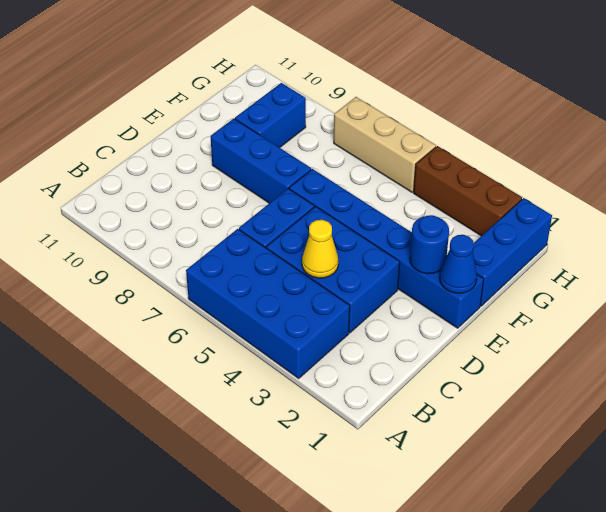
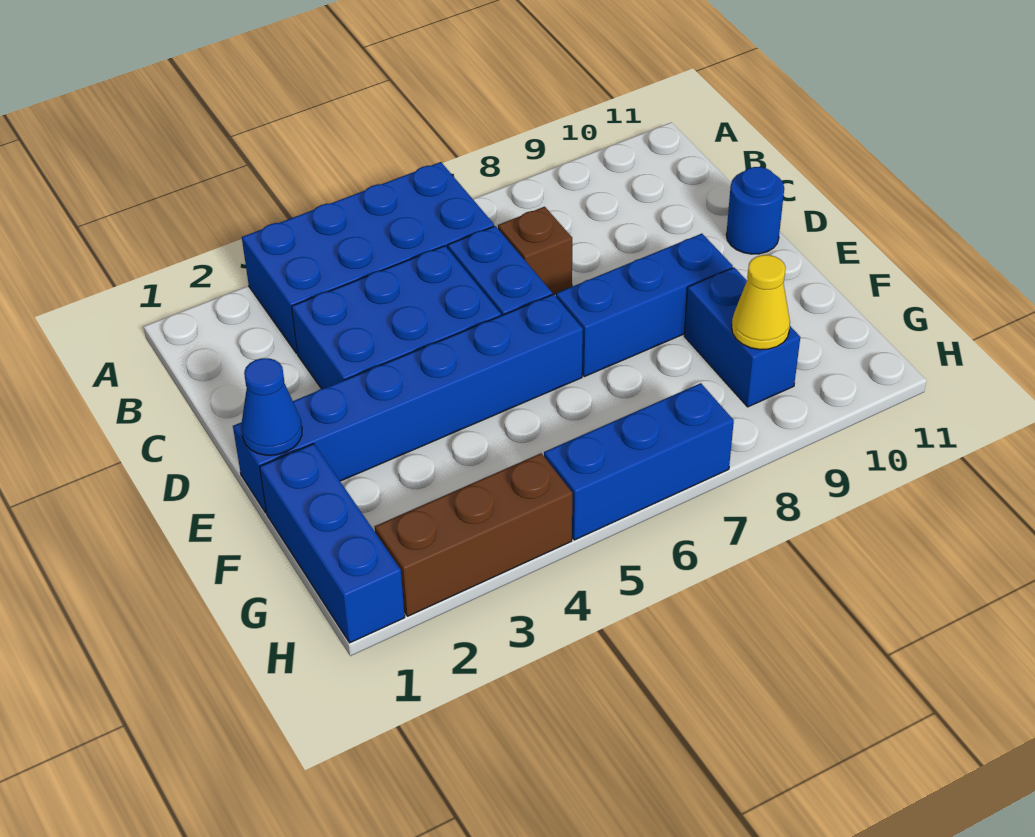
yellow 1x1 cone [302,220,338,278] -> yellow 1x1 cone moved to [732,255,790,350]
none -> brown 1x1 brick [498,207,572,295]
blue 1x1 round brick [410,215,449,274] -> blue 1x1 round brick moved to [726,167,784,254]
tan 1x3 brick [334,97,436,192] -> blue 1x3 brick [544,383,734,540]

